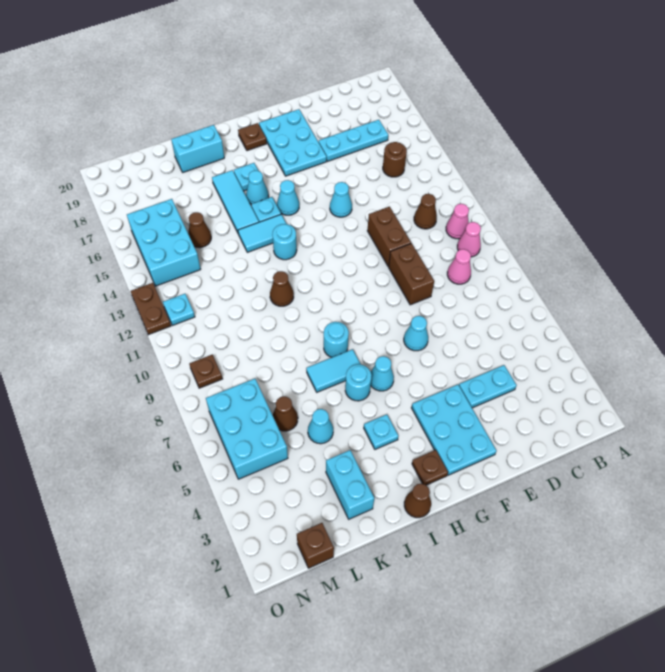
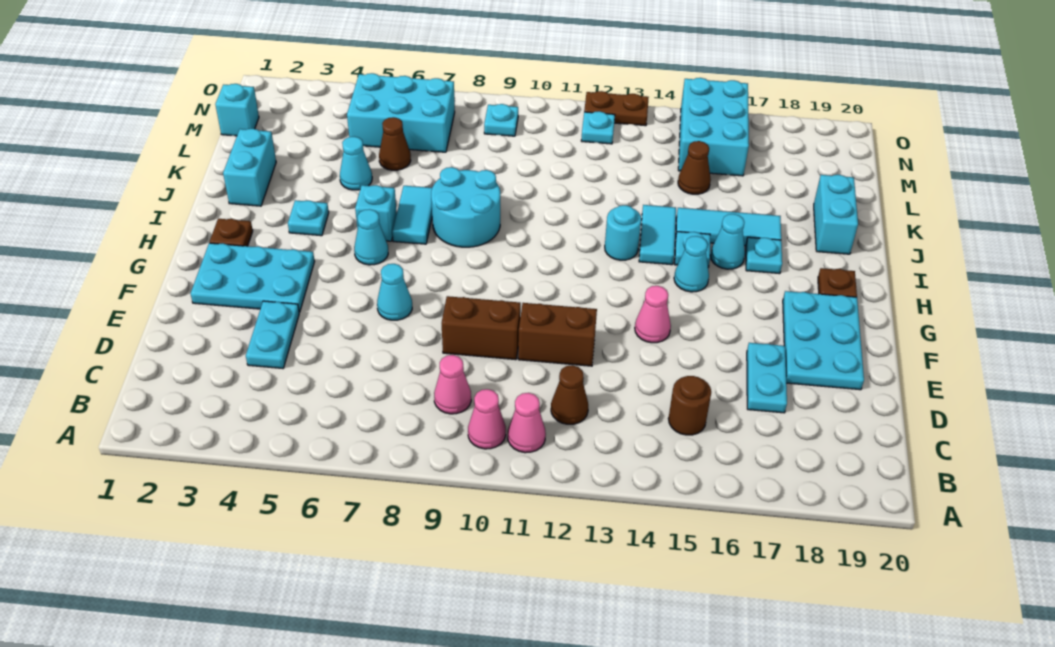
cyan 1x3 plate [319,120,388,161] -> cyan 1x2 plate [747,343,787,413]
cyan 1x1 cone [330,182,352,217] -> pink 1x1 cone [635,286,671,343]
cyan 2x3 plate [259,109,327,176] -> cyan 2x3 plate turned to [783,291,864,390]
brown 1x1 cone [404,484,431,518] -> none
cyan 1x1 round brick [345,364,372,401] -> cyan 1x1 brick [355,185,397,241]
cyan 1x1 round brick [324,322,349,357] -> cyan 2x2 round brick [431,167,500,247]
brown 1x1 cone [270,271,294,306] -> none
cyan 1x2 brick [326,450,374,519] -> cyan 1x2 brick turned to [223,129,276,206]
brown 1x1 brick [297,523,334,568] -> cyan 1x1 brick [215,84,259,136]
cyan 2x3 brick [127,199,201,286] -> cyan 2x3 brick turned to [678,78,749,176]
brown 1x1 plate [190,355,222,388] -> cyan 1x1 plate [484,104,518,136]

